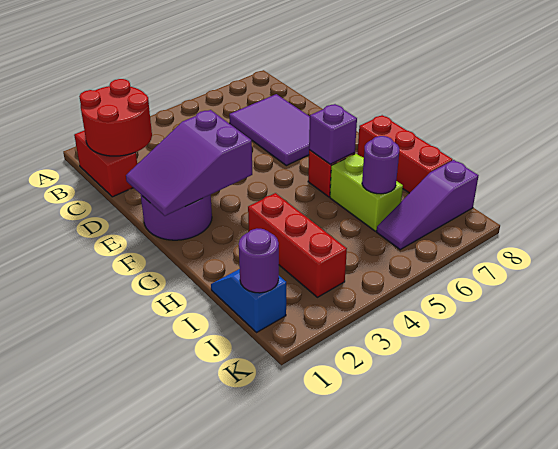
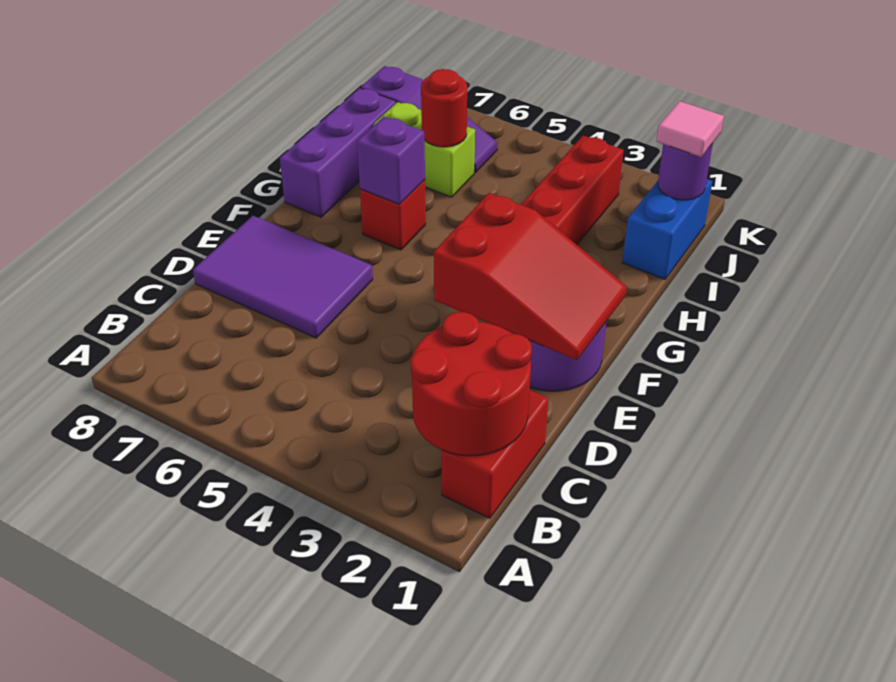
purple 2x3 tile [229,94,310,166] -> purple 2x3 tile turned to [193,216,373,338]
purple 2x3 slope [126,110,252,216] -> red 2x3 slope [434,193,627,360]
red 1x3 brick [357,115,453,193] -> purple 1x3 brick [280,88,396,217]
lime 1x2 brick [330,154,403,231] -> lime 1x2 brick turned to [374,102,475,197]
blue 1x2 slope [211,269,286,333] -> blue 1x2 brick [622,179,713,279]
purple 1x1 round brick [362,136,399,194] -> red 1x1 round brick [421,69,467,147]
none -> pink 1x1 tile [656,101,724,157]

